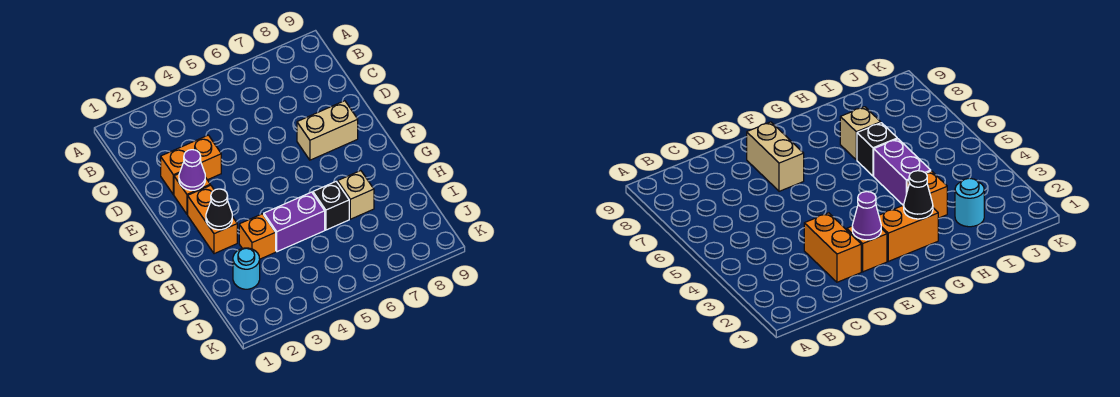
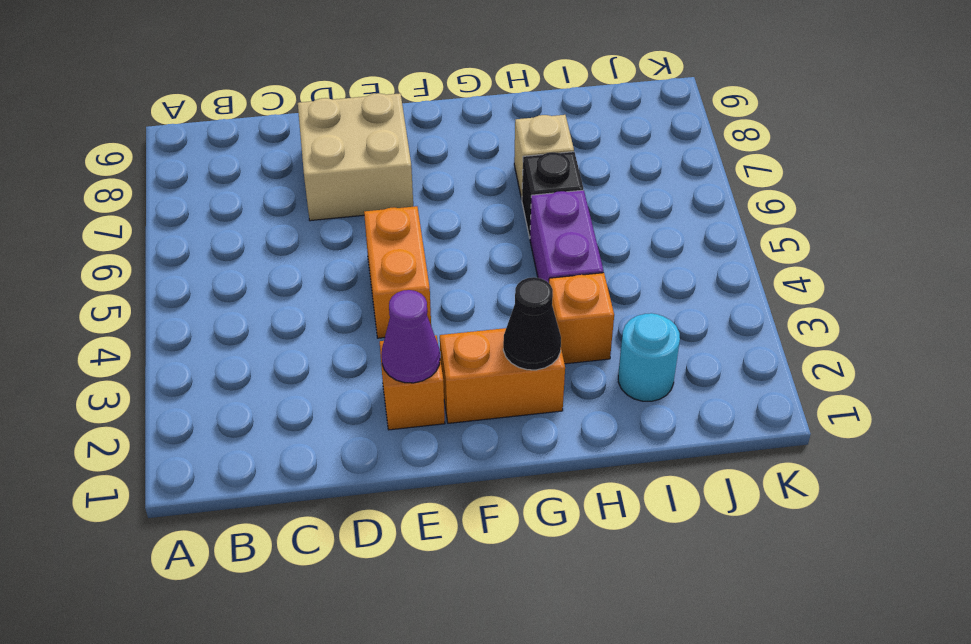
orange 1x2 brick [161,135,221,195] -> orange 1x2 brick moved to [364,206,431,338]
tan 1x2 brick [297,101,358,160] -> tan 2x2 brick [298,93,413,221]

